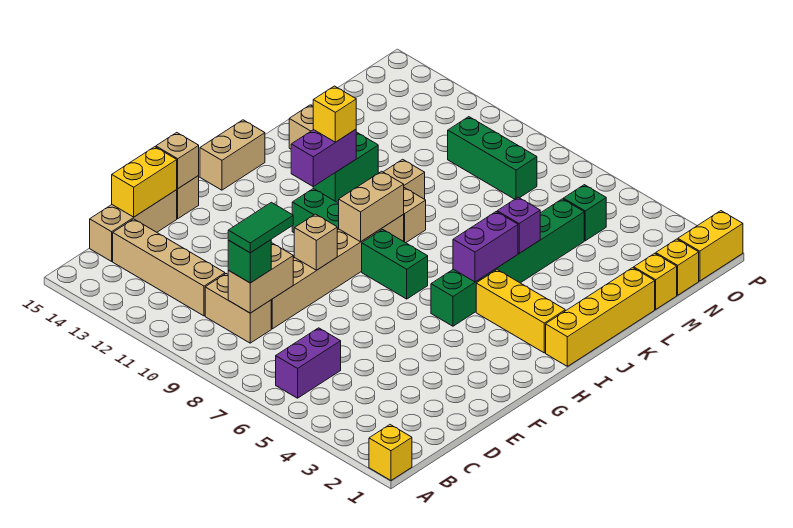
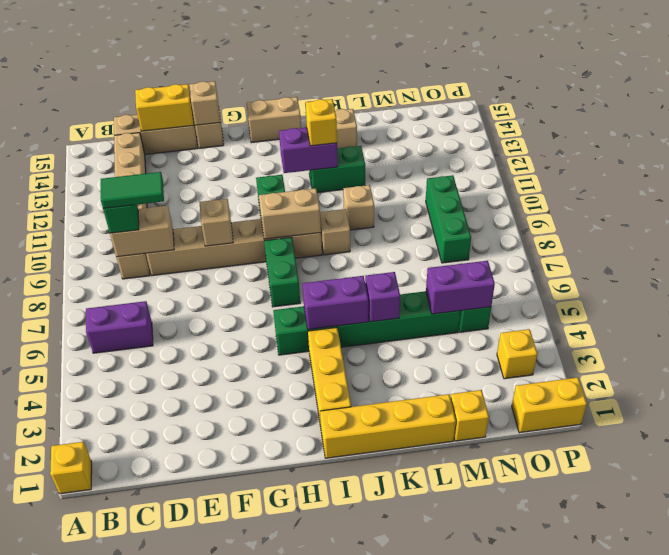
none -> purple 1x2 brick [426,261,495,314]
yellow 1x1 brick [656,239,699,295] -> yellow 1x1 brick moved to [497,329,538,379]

